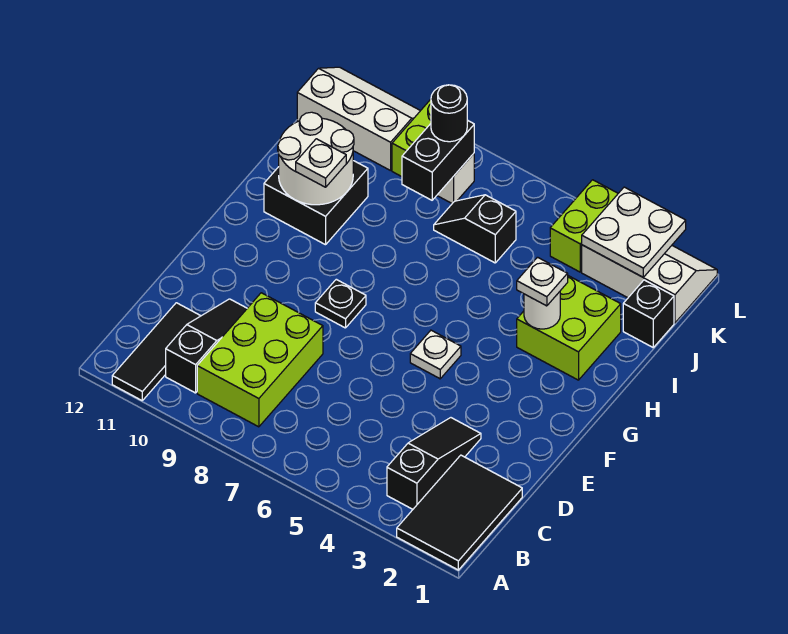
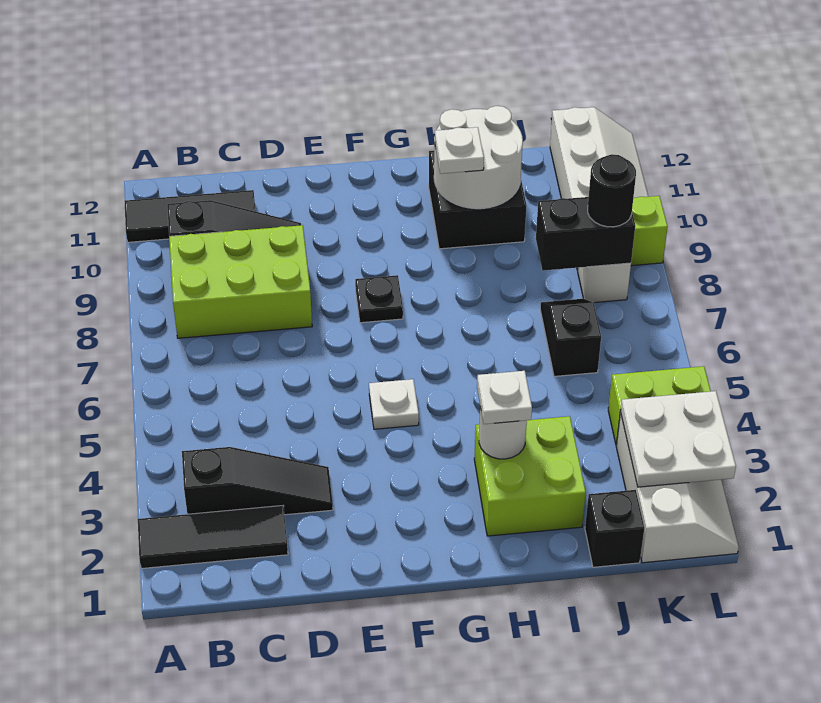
black 2x3 tile [397,455,522,570] -> black 1x3 tile [138,506,288,569]

